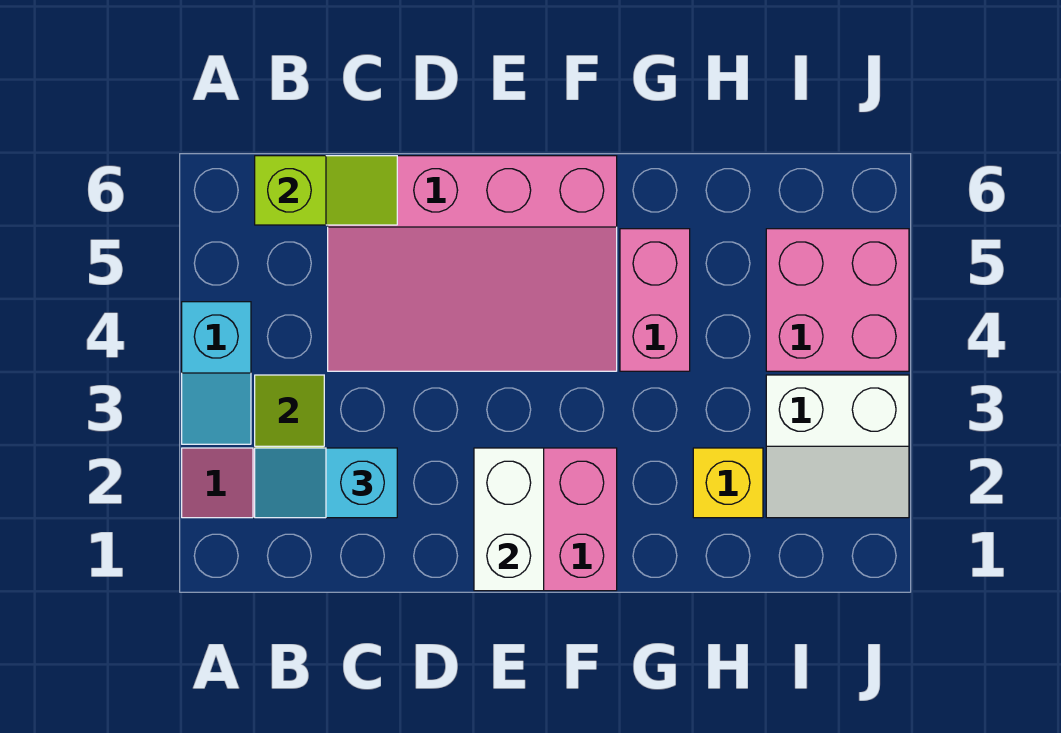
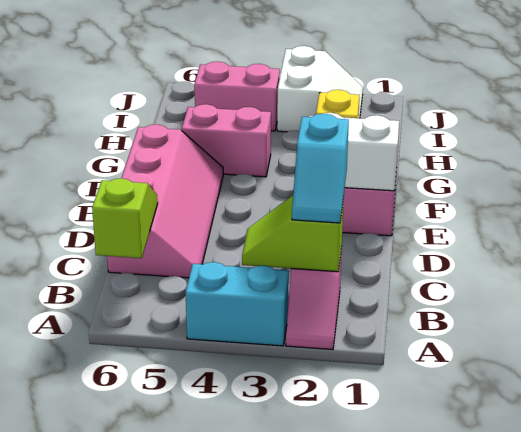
cyan 1x2 slope [182,302,251,444] -> cyan 1x2 brick [186,262,289,346]
pink 3x4 slope [328,156,617,371] -> pink 2x4 slope [107,124,223,278]
pink 2x2 brick [766,229,909,371] -> pink 1x2 brick [194,62,280,131]

